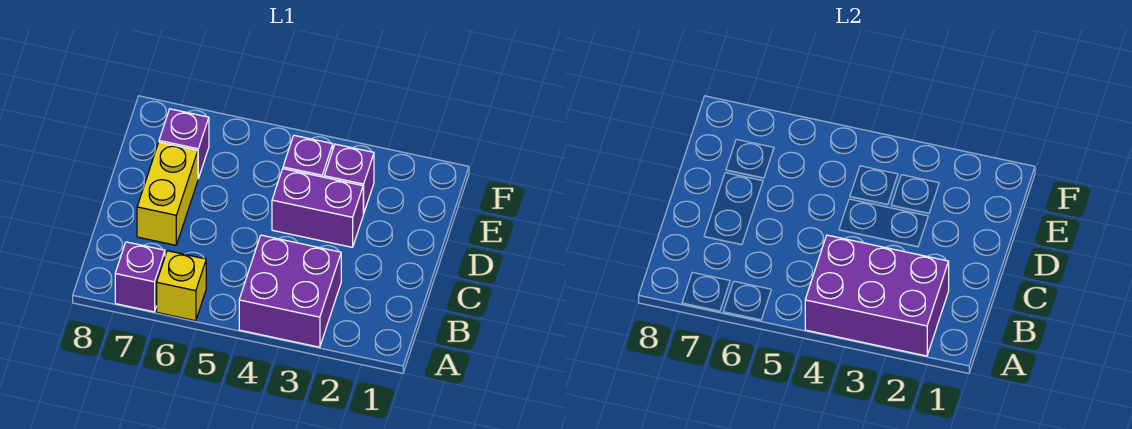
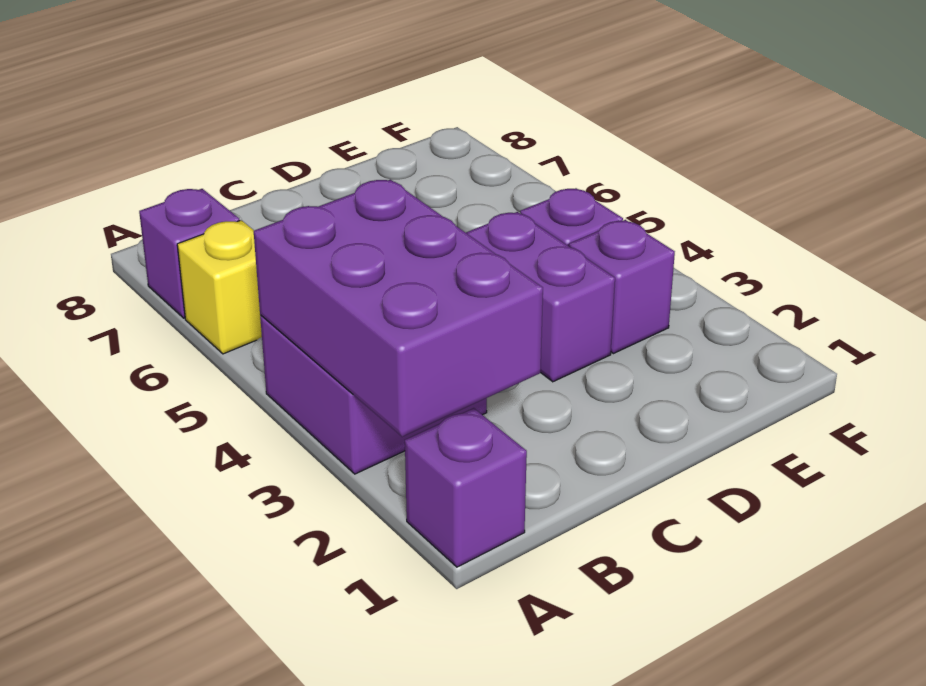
yellow 1x2 brick [137,142,198,245] -> none
purple 1x1 brick [159,109,209,178] -> purple 1x1 brick moved to [405,408,527,567]

